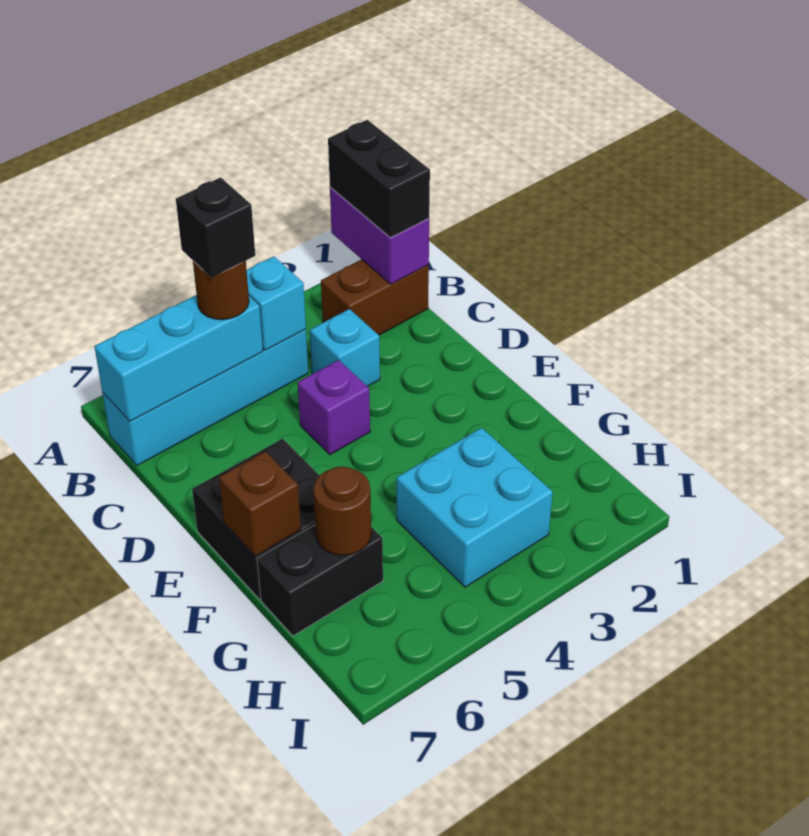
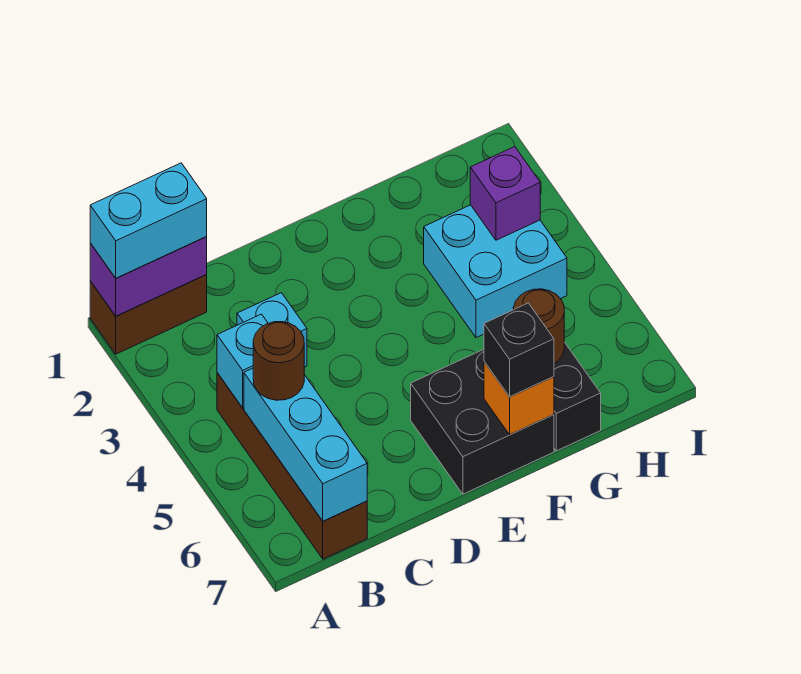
black 1x2 brick [328,120,430,238] -> cyan 1x2 brick [90,163,207,278]
brown 1x2 brick [321,259,429,335] -> brown 1x2 brick turned to [90,275,207,354]
cyan 1x4 brick [103,329,308,465] -> brown 1x4 brick [217,373,367,559]
black 1x1 brick [176,177,255,278] -> black 1x1 brick moved to [484,303,554,397]
purple 1x1 brick [298,360,370,455] -> purple 1x1 brick moved to [470,147,540,240]
brown 1x1 brick [219,451,301,556] -> orange 1x1 brick [484,362,554,435]

